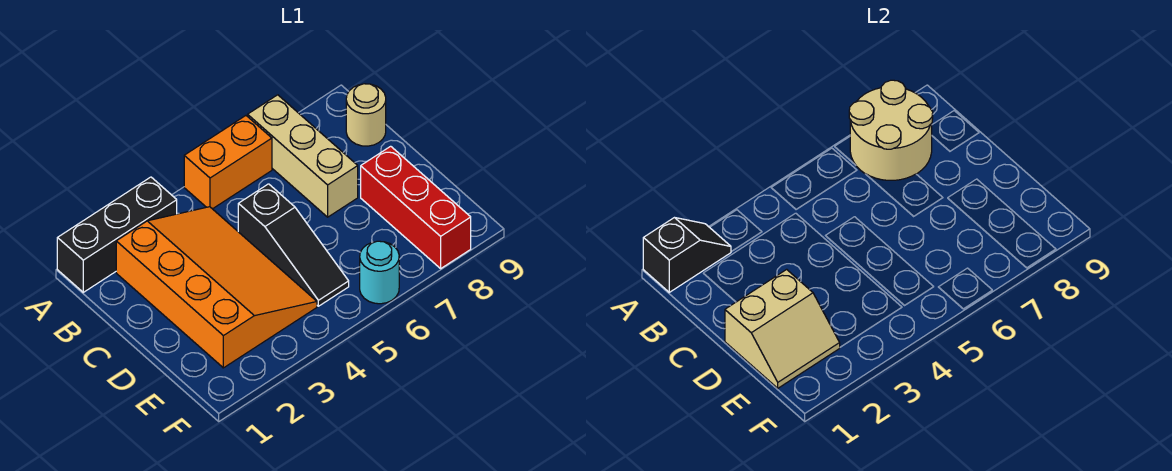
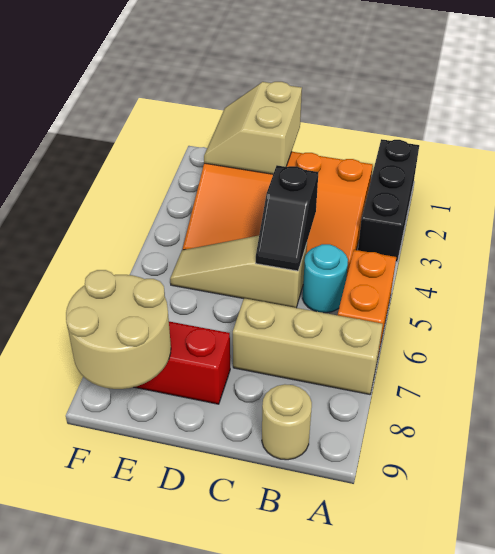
black 1x2 slope [643,218,731,292] -> black 1x2 slope moved to [256,165,318,271]
tan 2x2 round brick [849,80,933,180] -> tan 2x2 round brick moved to [66,270,171,389]
black 1x3 slope [238,184,349,306] -> tan 1x3 slope [170,236,307,308]
cyan 1x1 round brick [360,241,399,304] -> cyan 1x1 round brick moved to [303,244,348,313]

